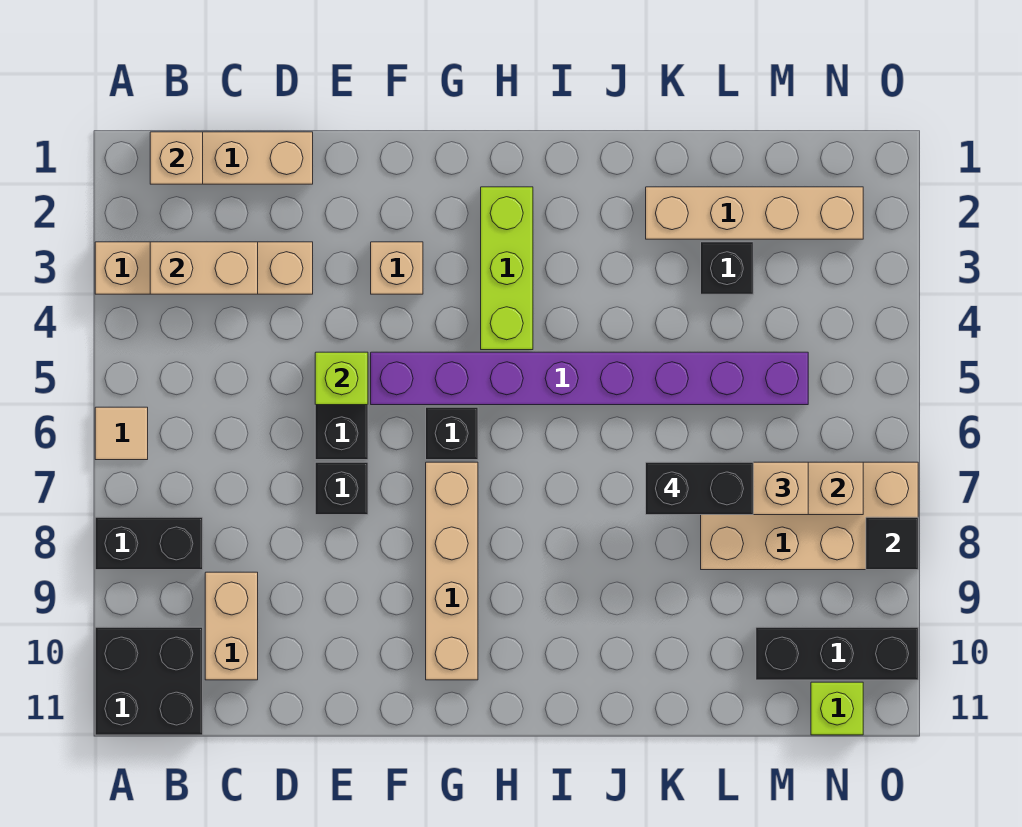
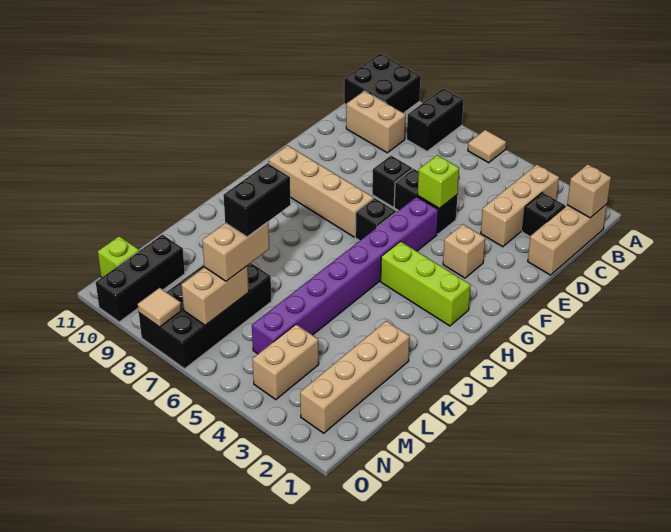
tan 1x4 brick [95,242,313,294] -> tan 1x3 brick [481,165,559,247]
tan 1x2 brick [150,242,258,294] -> tan 1x2 brick moved to [252,324,319,400]
black 1x1 brick [701,242,753,294] -> black 1x1 brick moved to [522,192,565,236]
tan 2x4 brick [701,462,918,570] -> black 2x4 brick [139,263,272,369]
black 1x1 tile [866,517,918,570] -> tan 1x1 tile [138,288,182,327]

